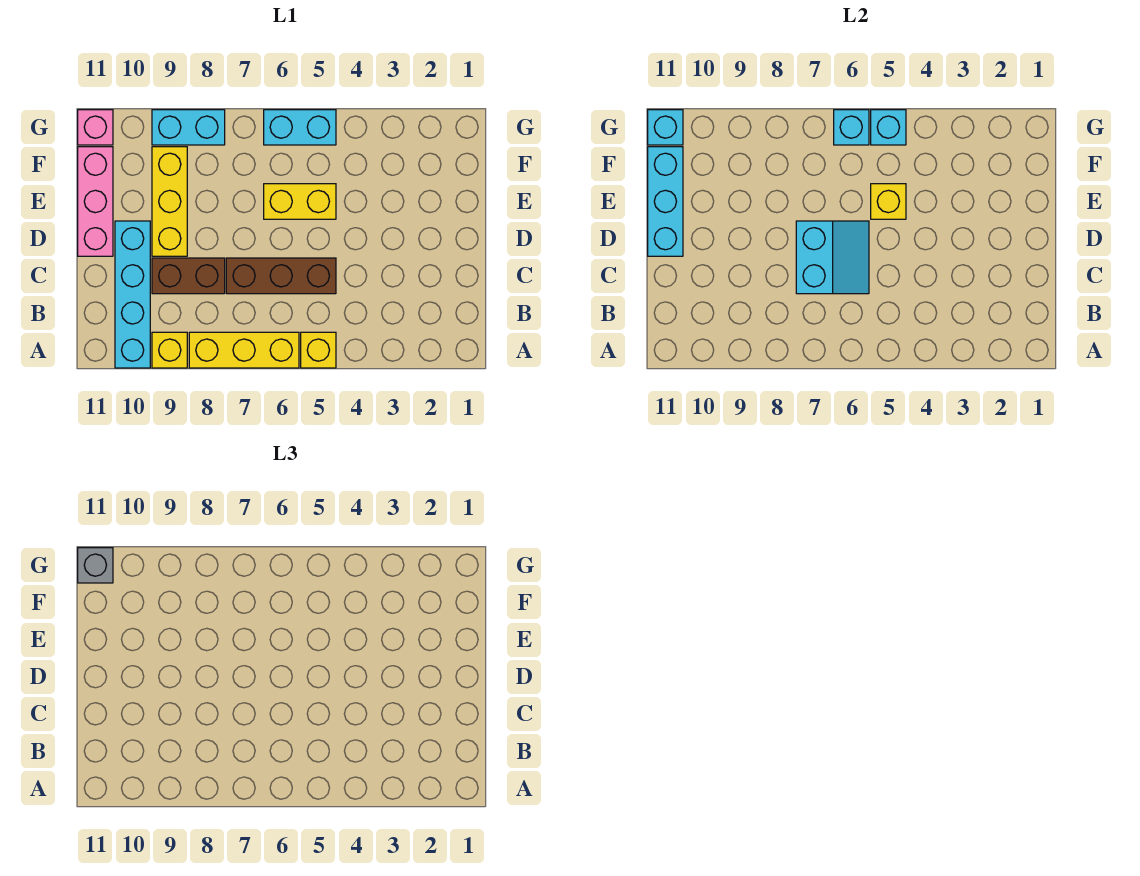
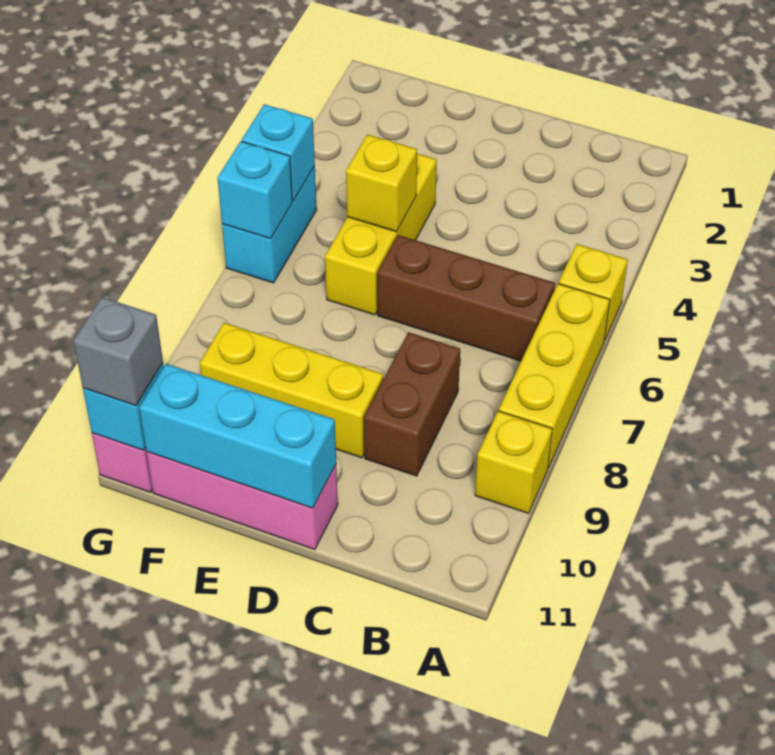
cyan 1x4 brick [115,221,150,368] -> none
brown 1x3 brick [226,258,336,294] -> brown 1x3 brick turned to [377,235,555,361]
cyan 2x2 slope [796,221,869,294] -> none
yellow 1x2 brick [264,184,336,219] -> yellow 1x3 brick [325,154,437,315]
cyan 1x2 brick [152,110,225,145] -> none

